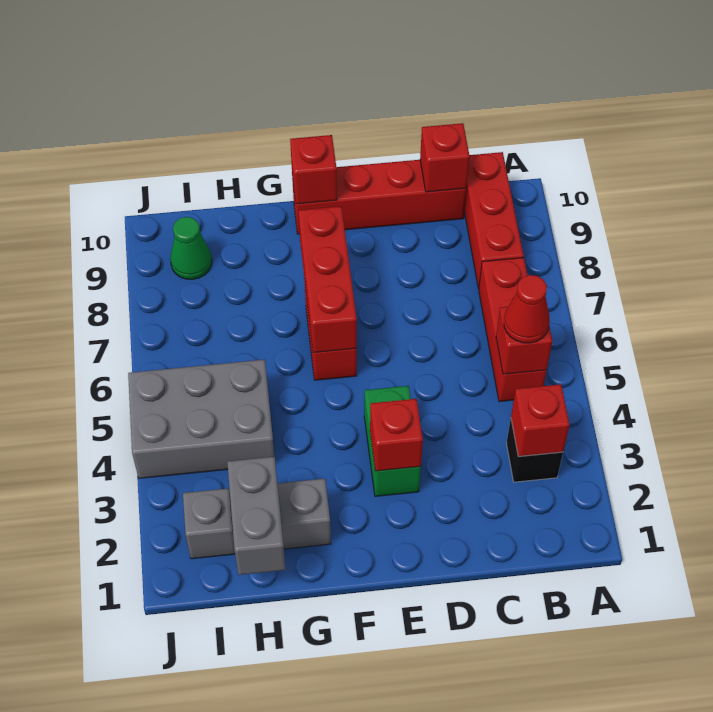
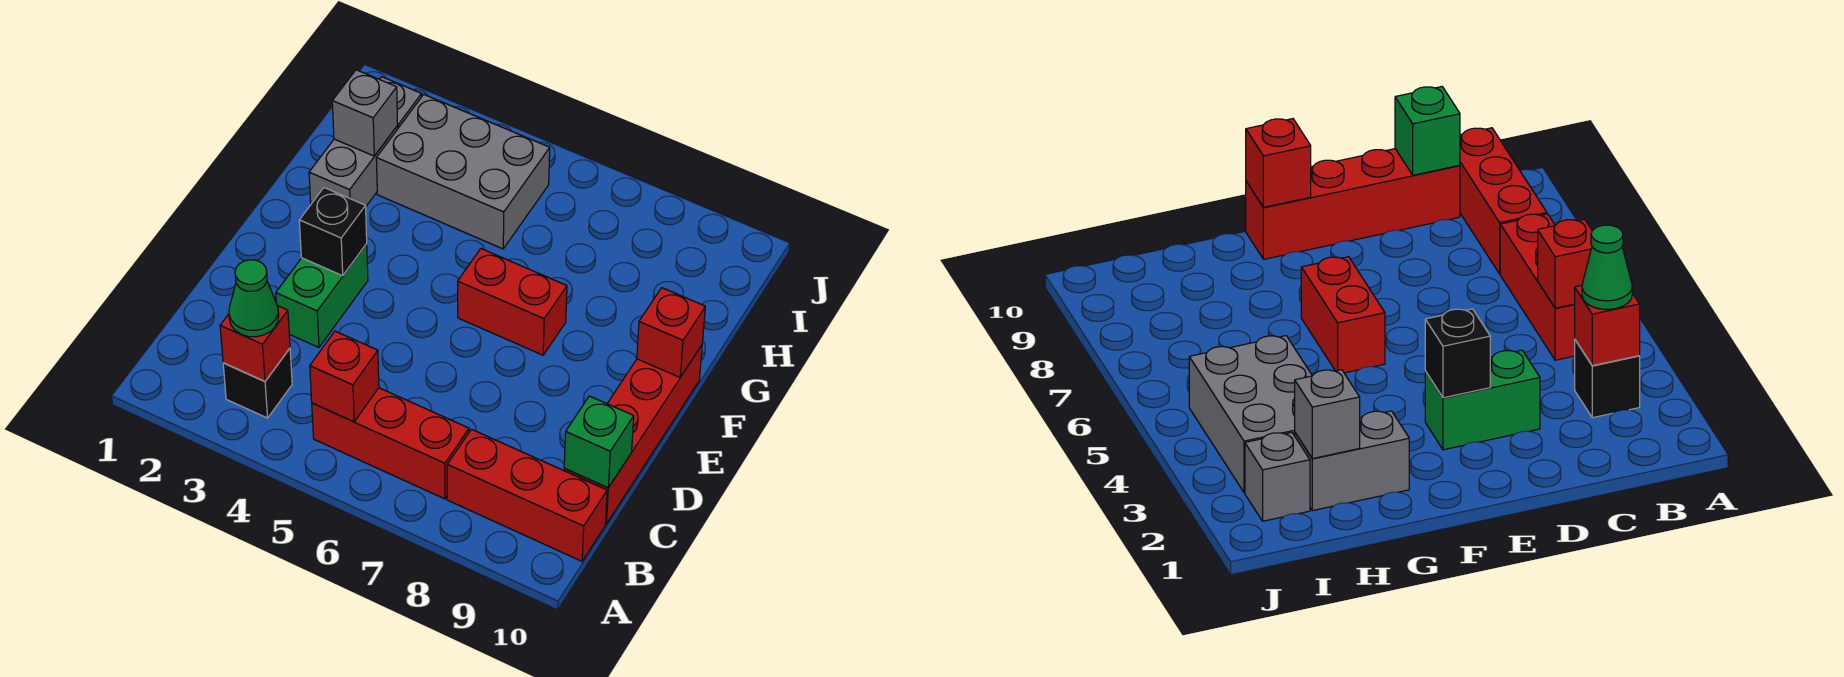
red 1x1 cone [504,275,550,343] -> none
red 1x1 brick [420,123,470,192] -> green 1x1 brick [564,396,634,488]
green 1x2 brick [364,386,421,496] -> green 1x2 brick turned to [276,244,368,347]
red 1x1 brick [370,399,423,471] -> black 1x1 brick [299,188,367,276]
red 1x3 brick [299,206,357,353] -> none
grey 1x2 brick [227,457,286,575] -> grey 1x1 brick [332,70,398,156]
grey 2x3 brick [128,360,274,478] -> grey 2x3 brick turned to [376,94,550,249]
green 1x1 cone [170,217,212,279] -> green 1x1 cone moved to [229,260,279,337]

